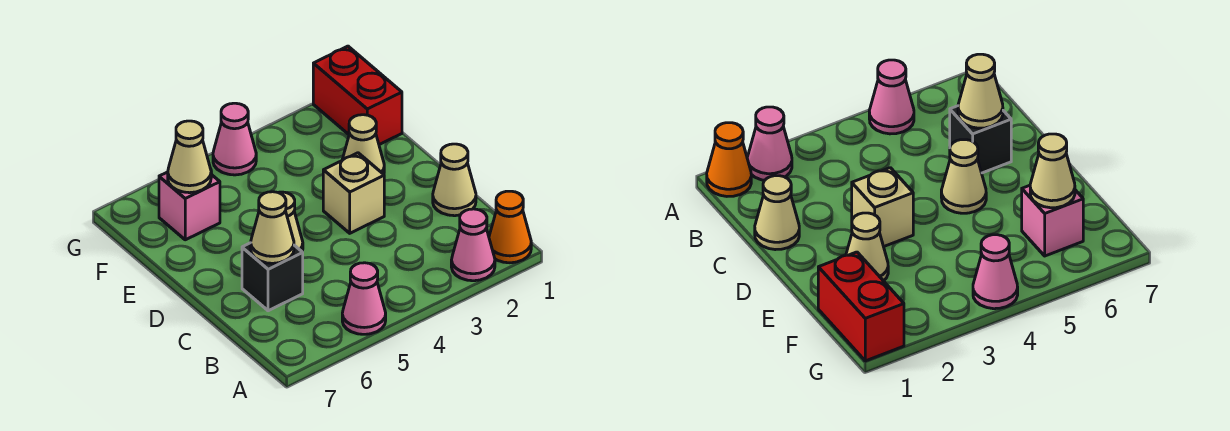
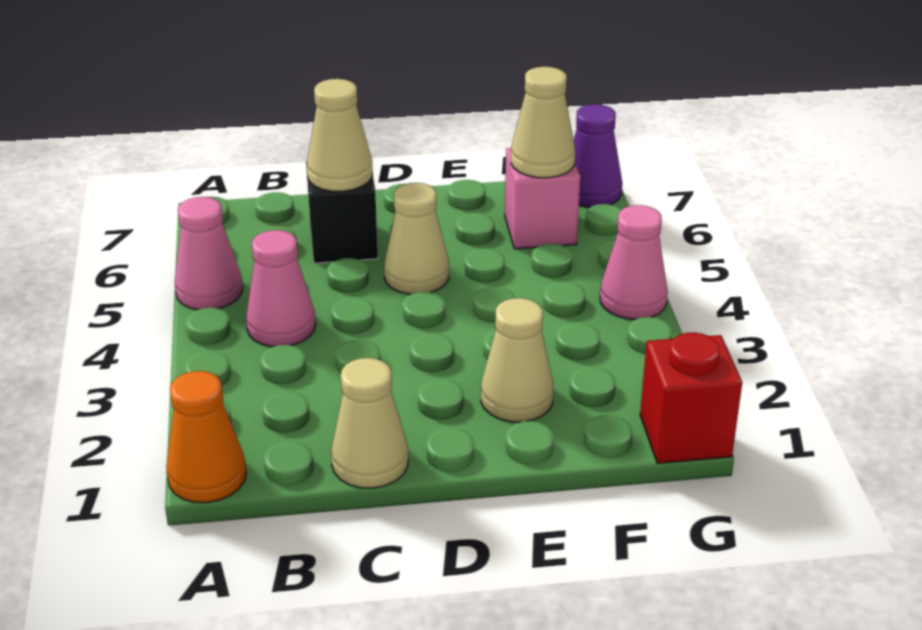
pink 1x1 cone [451,209,495,281] -> pink 1x1 cone moved to [246,230,316,347]
tan 1x1 brick [323,153,384,233] -> none
red 1x2 brick [313,46,402,145] -> red 1x1 brick [640,333,742,463]
none -> purple 1x1 cone [574,104,622,207]

